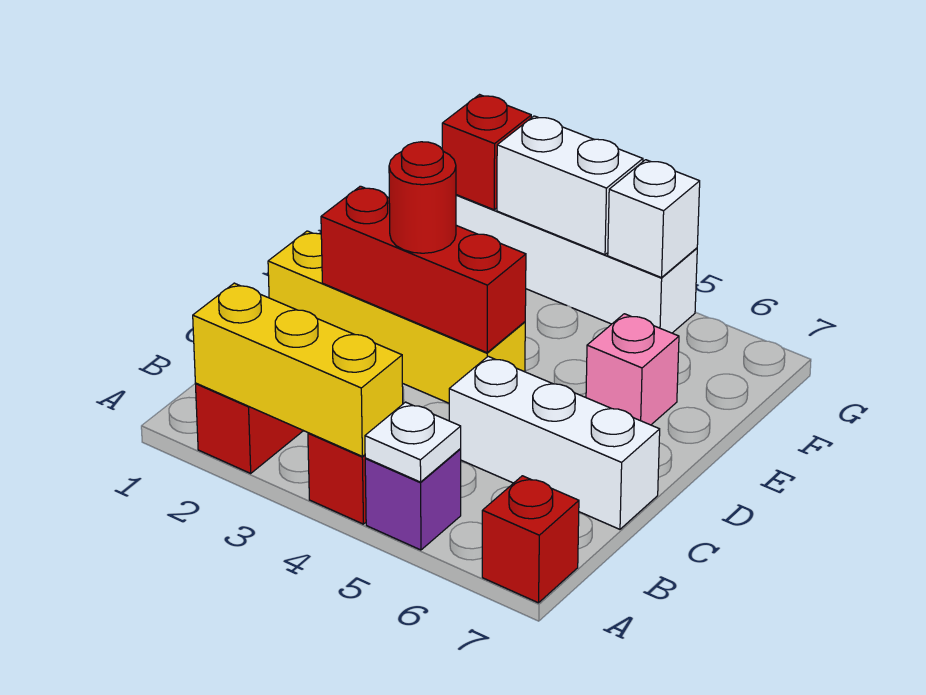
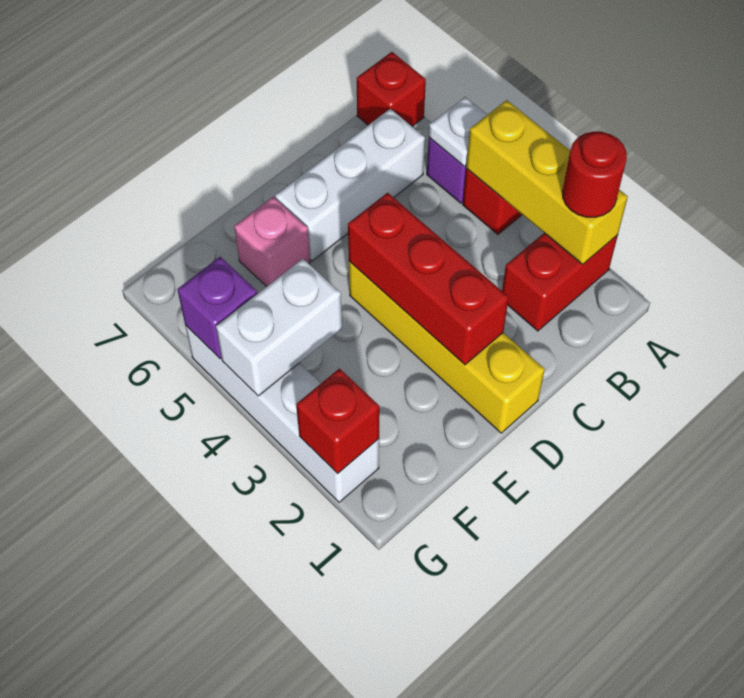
white 1x3 brick [449,356,660,529] -> white 1x3 brick turned to [275,109,425,261]
red 1x1 round brick [389,142,456,253] -> red 1x1 round brick moved to [562,132,627,217]
white 1x2 brick [497,116,643,255] -> white 1x2 brick turned to [216,259,342,396]
white 1x1 brick [608,160,700,278] -> purple 1x1 brick [177,257,257,359]

